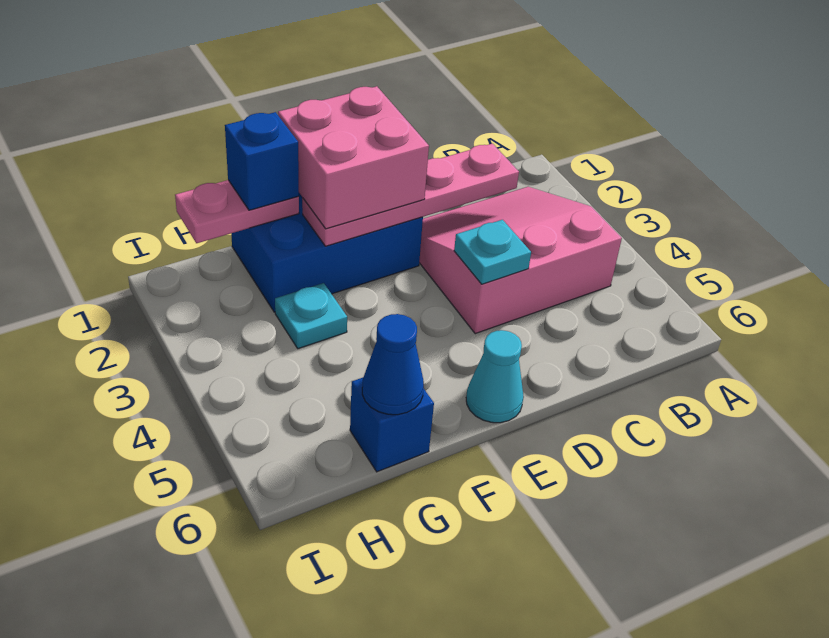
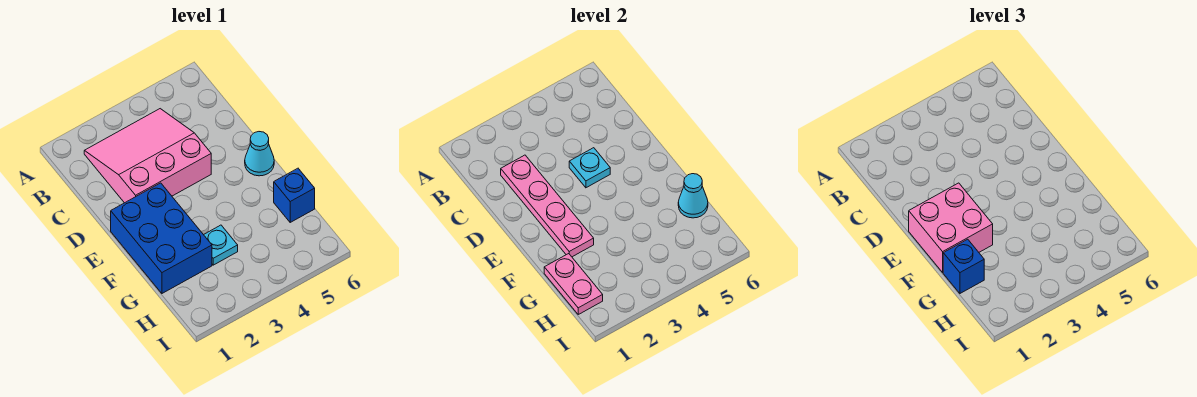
pink 3x3 slope [419,187,622,334] -> pink 3x3 slope turned to [84,109,211,203]
blue 1x1 cone [362,314,424,415] -> cyan 1x1 cone [678,174,708,218]

